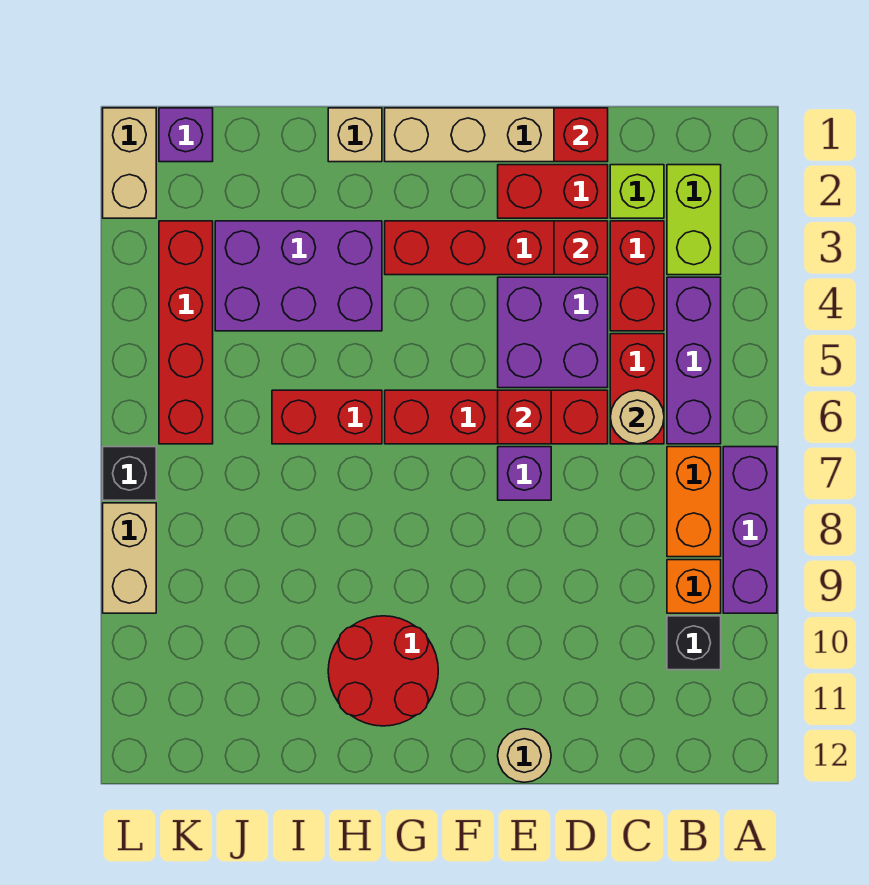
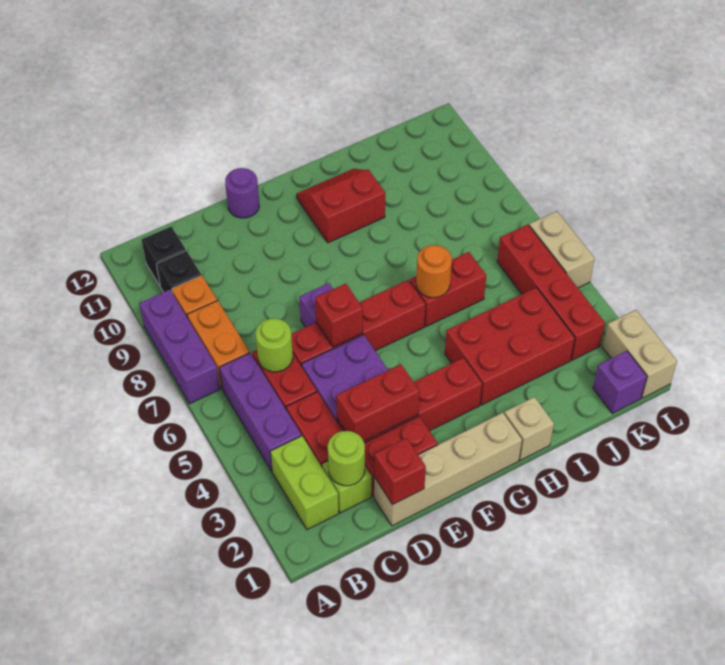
none -> lime 1x1 round brick [328,431,365,486]
tan 1x1 round brick [610,390,664,444] -> lime 1x1 round brick [256,318,293,372]
red 1x1 brick [554,221,608,275] -> red 1x2 brick [336,364,420,441]
tan 1x1 round brick [498,729,551,782] -> purple 1x1 round brick [225,168,259,218]
red 2x2 round brick [328,616,438,726] -> red 2x2 slope [296,169,385,243]
purple 2x3 brick [215,221,382,331] -> red 2x3 brick [445,288,575,405]
none -> orange 1x1 round brick [416,245,452,298]
black 1x1 brick [103,447,156,500] -> black 1x1 brick moved to [142,227,186,286]
tan 1x2 brick [103,503,156,613] -> tan 1x2 brick moved to [529,211,595,288]

